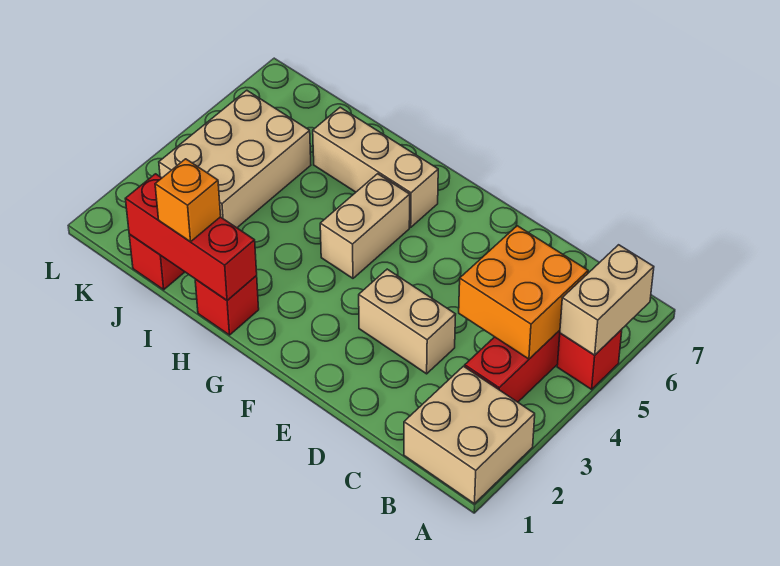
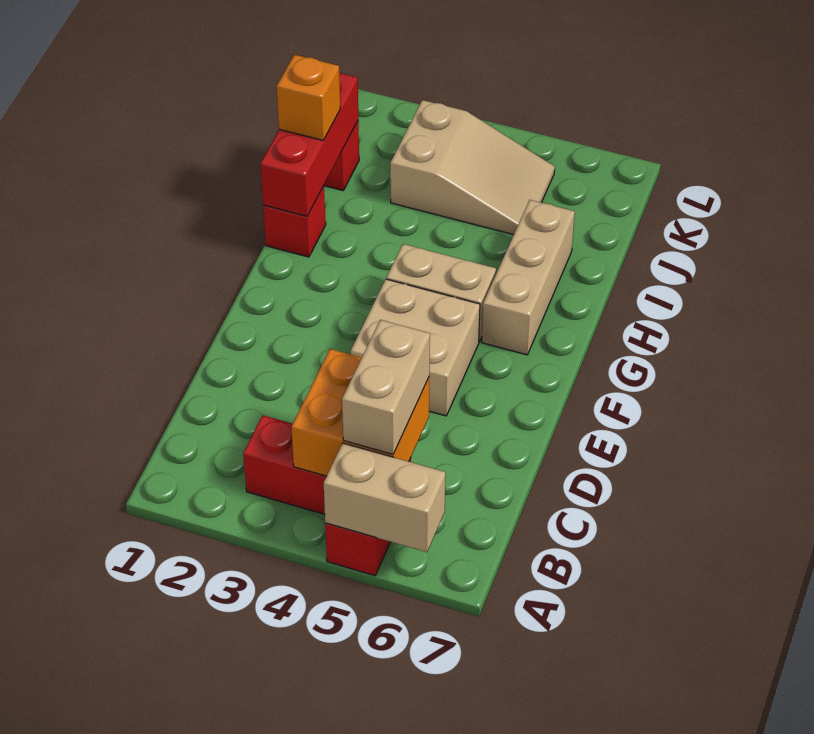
tan 2x2 brick [404,366,535,504] -> tan 2x2 brick moved to [351,279,480,416]
tan 1x2 brick [359,269,456,374] -> tan 1x2 brick moved to [342,320,430,454]
tan 2x3 brick [159,90,311,228] -> tan 2x3 slope [390,100,555,235]

